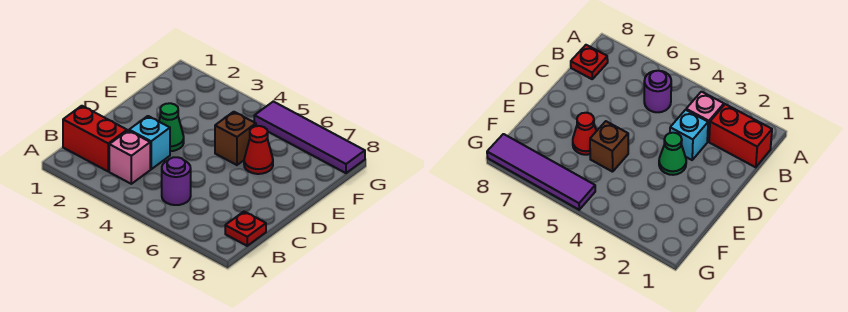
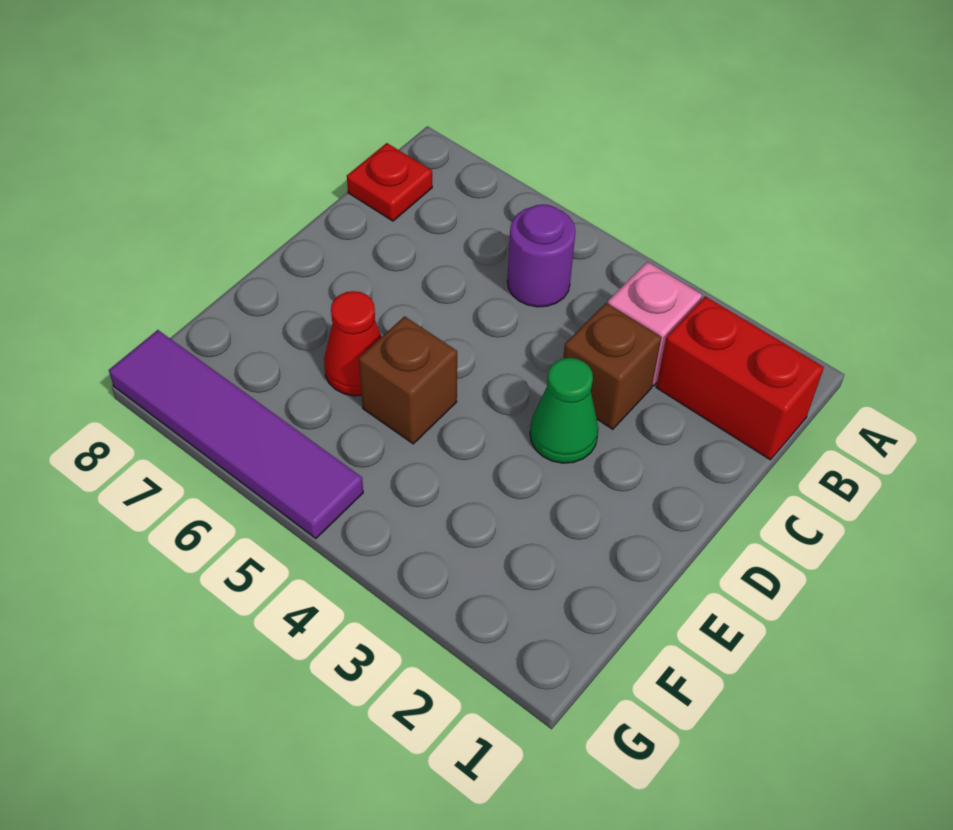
cyan 1x1 brick [129,116,170,169] -> brown 1x1 brick [563,303,661,429]

